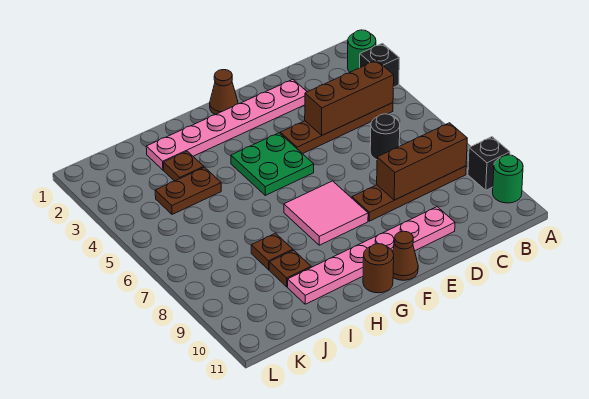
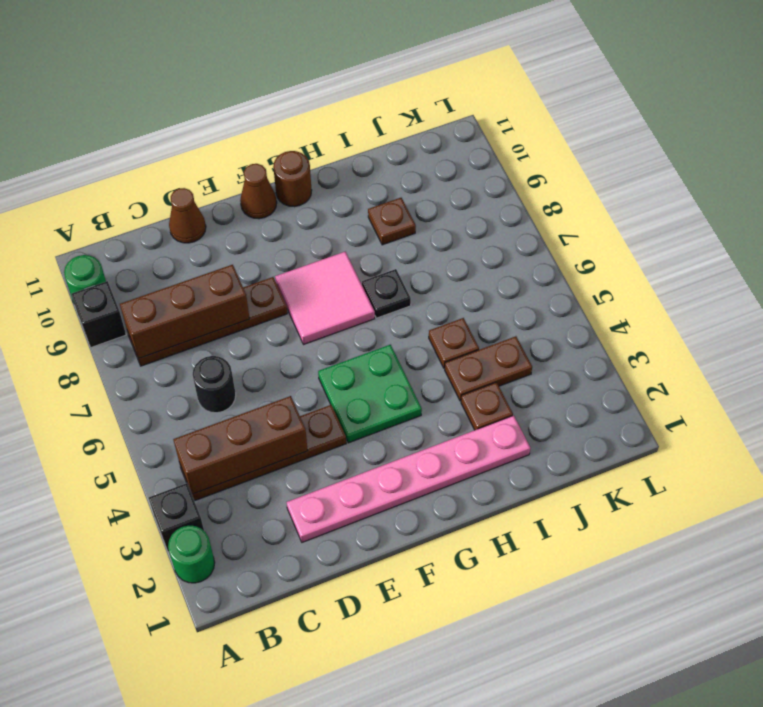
pink 1x6 plate [288,207,455,304] -> none
brown 1x1 cone [210,70,238,115] -> brown 1x1 cone moved to [169,188,206,243]
none -> black 1x1 plate [362,269,411,318]
brown 1x1 plate [251,233,293,270] -> brown 1x1 plate moved to [429,318,479,368]

